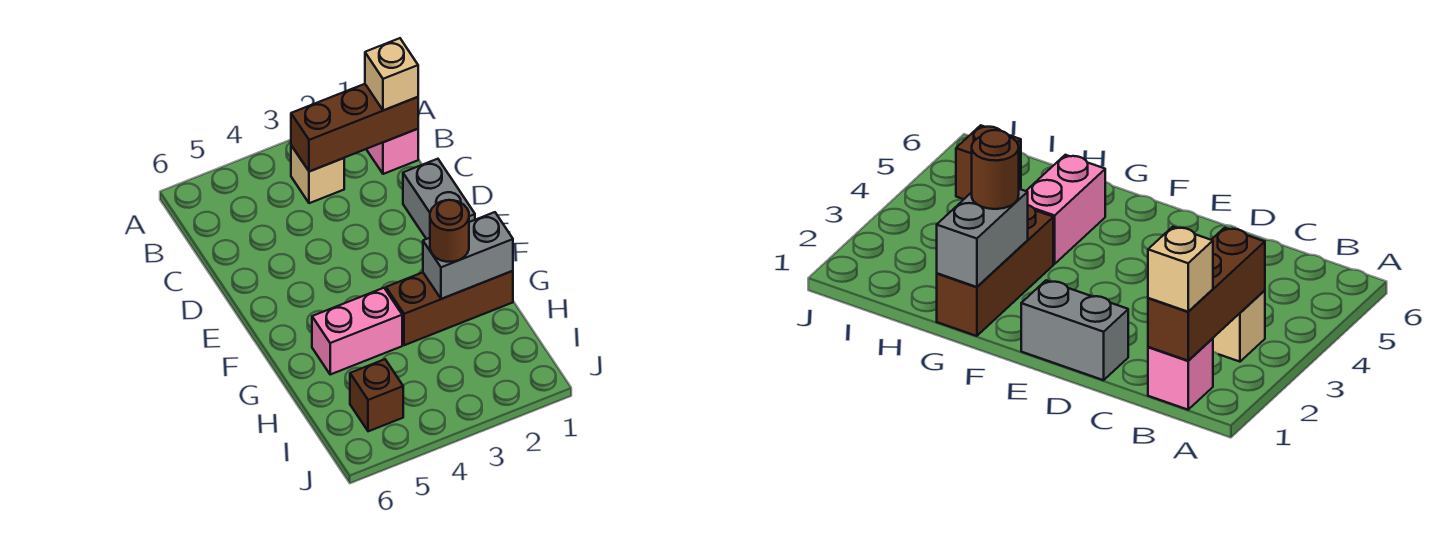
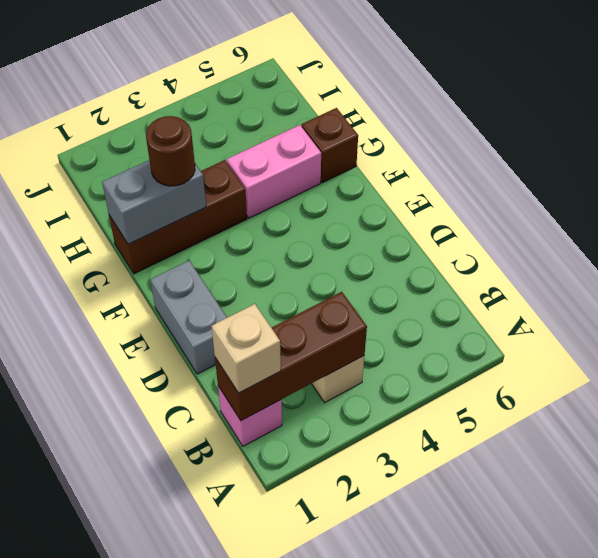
brown 1x1 brick [350,359,403,431] -> brown 1x1 brick moved to [302,108,358,183]

